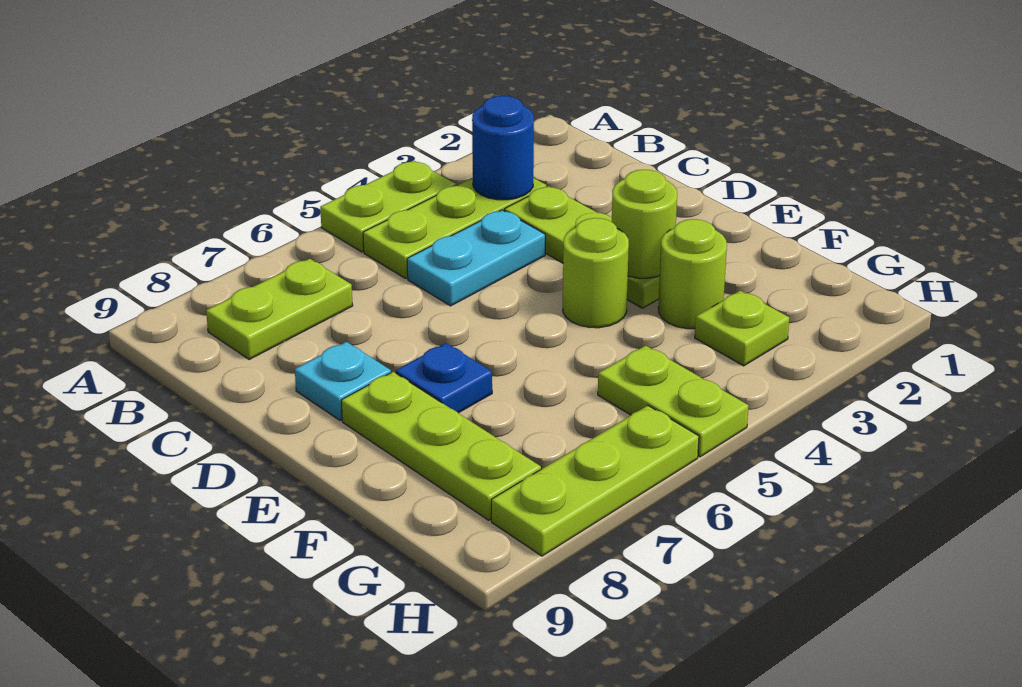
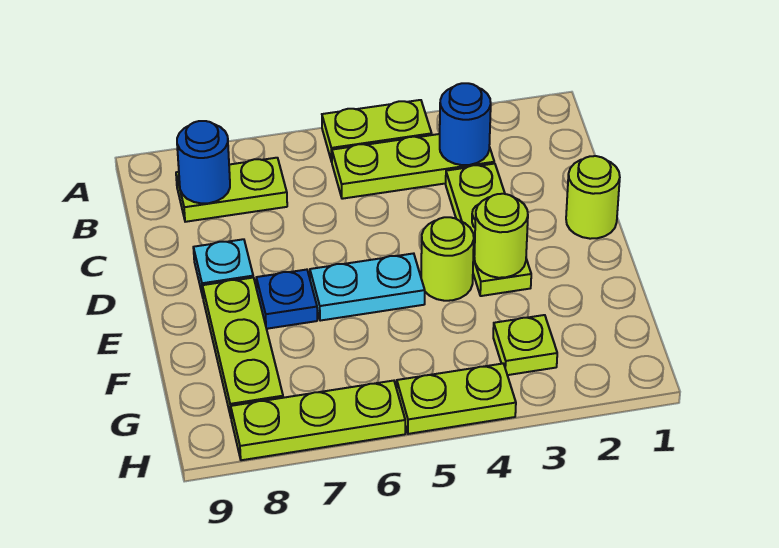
none -> blue 1x1 round brick [177,121,230,203]
cyan 1x2 plate [407,210,545,306] -> cyan 1x2 plate moved to [310,253,425,321]
lime 1x1 round brick [659,219,727,329] -> lime 1x1 round brick moved to [566,156,620,239]
lime 1x2 plate [598,346,749,457] -> lime 1x2 plate turned to [397,364,516,434]

